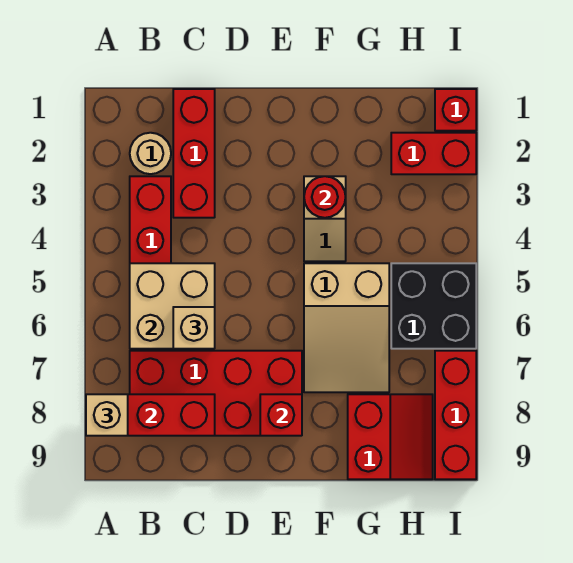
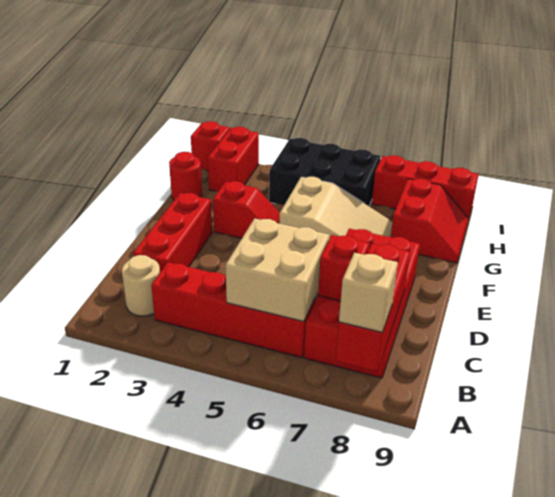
red 1x3 brick [173,89,215,218] -> red 1x3 brick turned to [133,193,212,272]
tan 1x1 brick [173,307,215,349] -> none
red 1x1 brick [260,394,302,436] -> red 1x1 brick moved to [318,235,369,301]
tan 1x2 slope [304,176,346,261] -> red 1x2 slope [213,181,280,238]
red 1x1 round brick [304,176,346,218] -> red 1x1 round brick moved to [169,152,202,200]
red 2x2 slope [348,394,433,479] -> red 2x2 slope turned to [391,178,469,263]
black 2x2 brick [391,263,476,349] -> black 2x3 brick [269,138,381,206]

